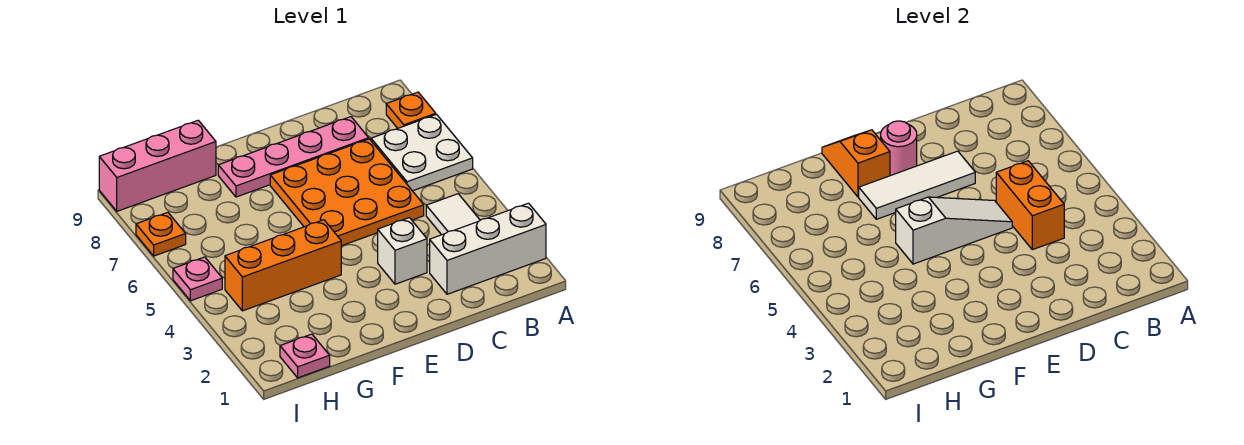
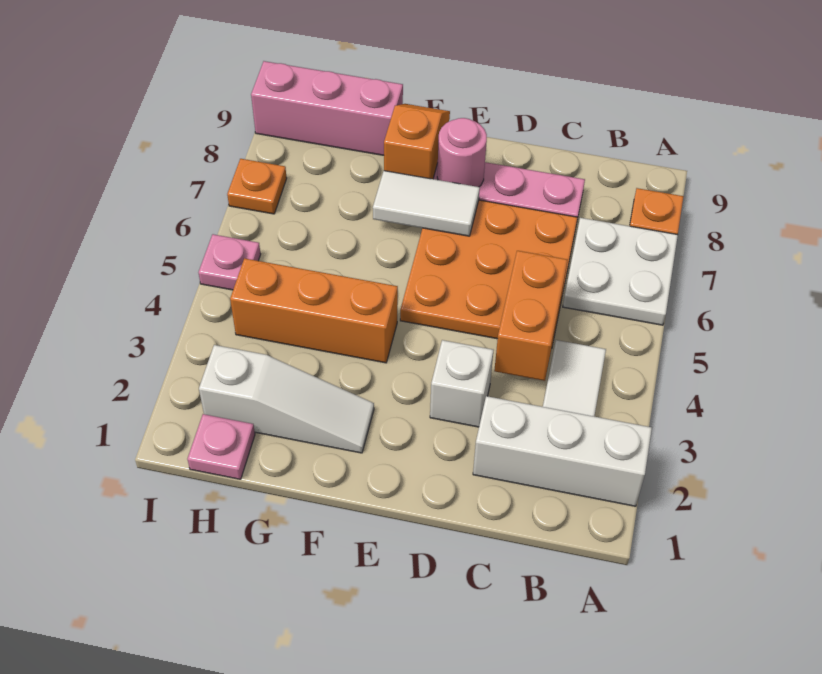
white 1x3 slope [896,197,1012,264] -> white 1x3 slope moved to [199,345,374,453]
white 1x3 tile [859,151,975,219] -> white 1x2 tile [373,171,480,236]

